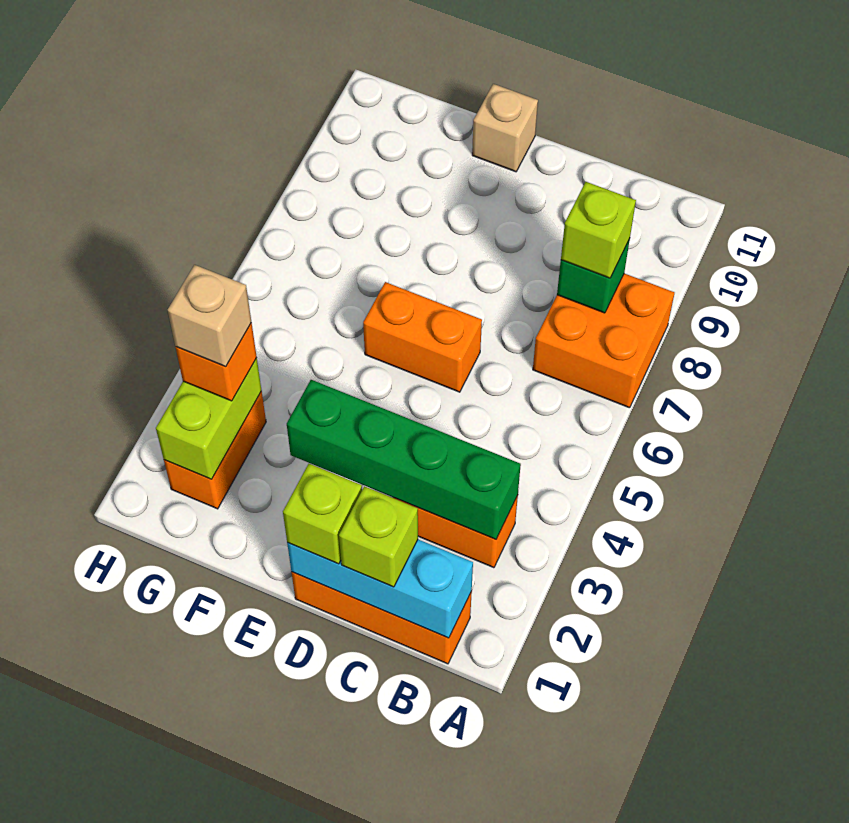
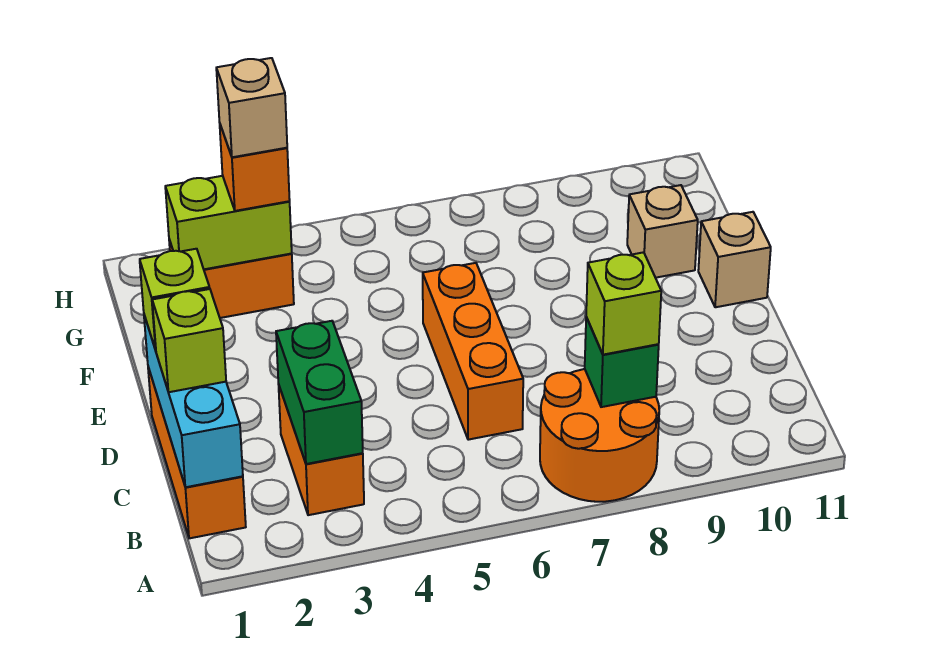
orange 2x2 brick [533,273,674,408] -> orange 2x2 round brick [540,369,659,502]
green 1x4 brick [287,380,521,539] -> green 1x2 brick [276,321,363,464]
orange 1x2 brick [363,282,482,392] -> orange 1x3 brick [423,263,523,440]
none -> tan 1x1 brick [627,185,698,278]

